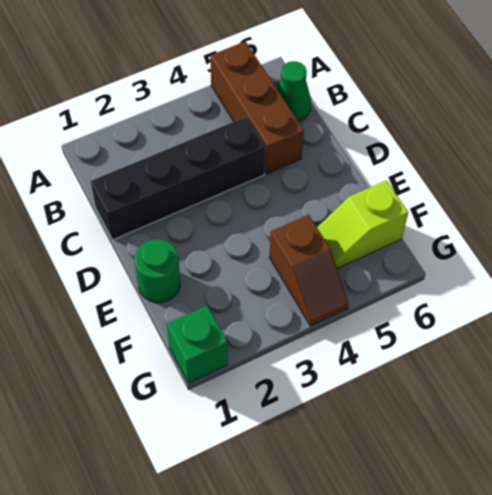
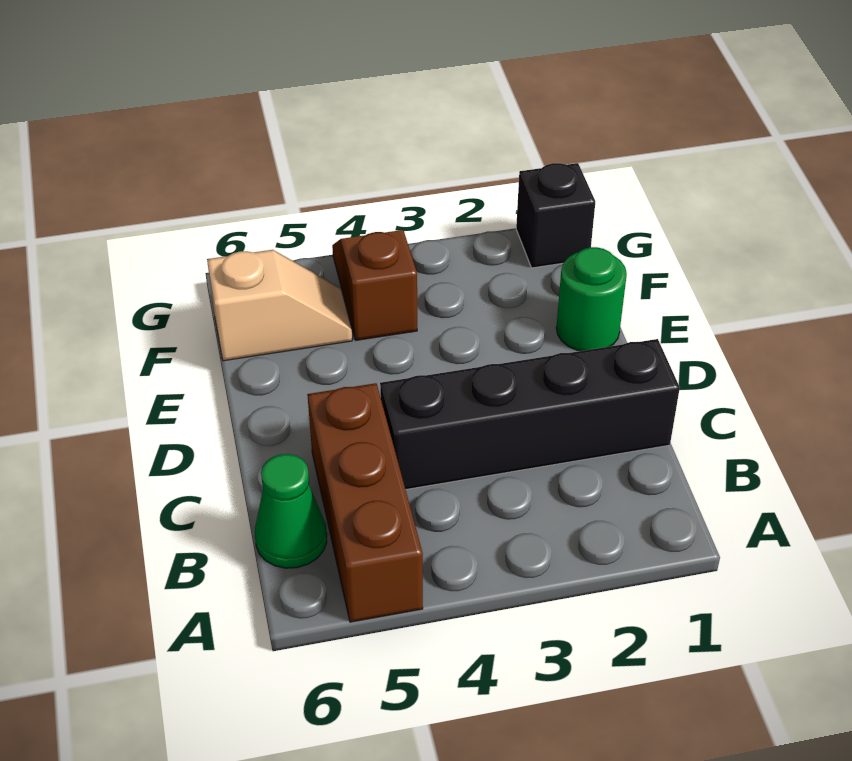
lime 1x2 slope [317,180,408,269] -> tan 1x2 slope [207,250,352,361]
green 1x1 brick [167,306,228,383] -> black 1x1 brick [516,163,595,268]

